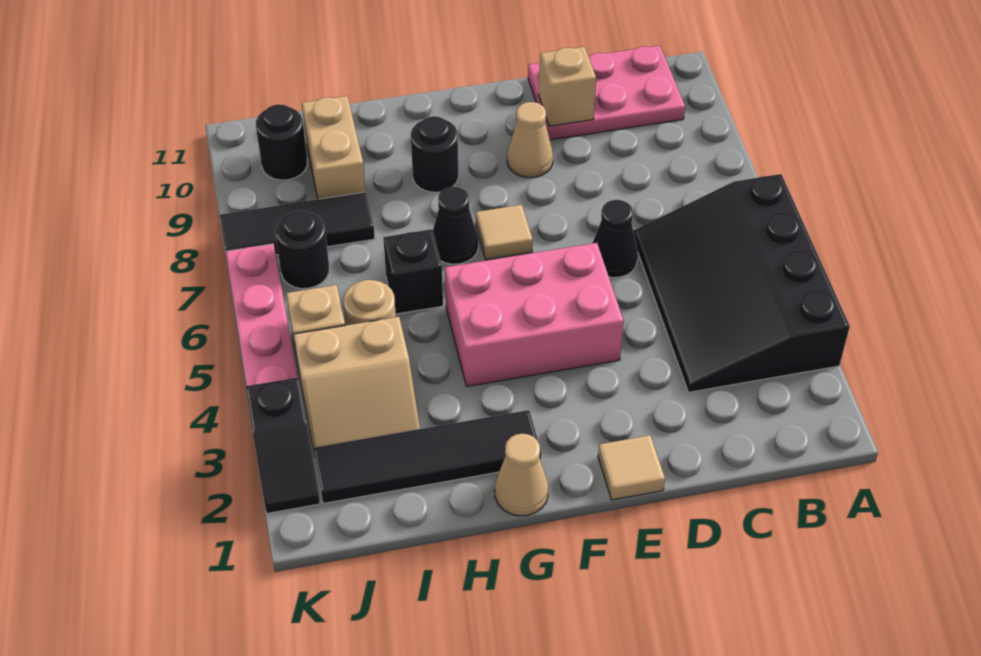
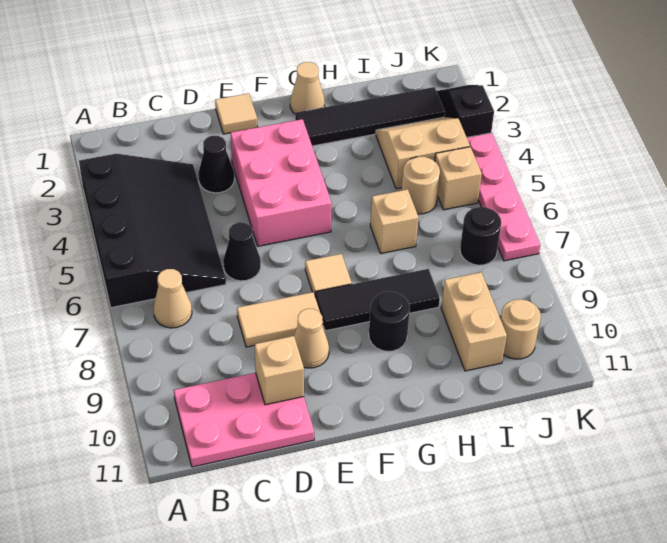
none -> tan 1x1 cone [153,269,192,328]
none -> tan 1x2 tile [237,292,323,347]
pink 2x3 brick [445,243,624,386] -> pink 2x3 brick turned to [231,119,332,246]
black 1x1 cone [433,187,478,264] -> black 1x1 cone moved to [198,136,234,193]
black 1x1 brick [383,229,443,314] -> tan 1x1 brick [370,189,419,253]
black 1x3 tile [220,192,375,255] -> black 1x3 tile moved to [315,269,440,331]
black 1x1 round brick [256,104,307,180] -> tan 1x1 round brick [501,299,541,359]

